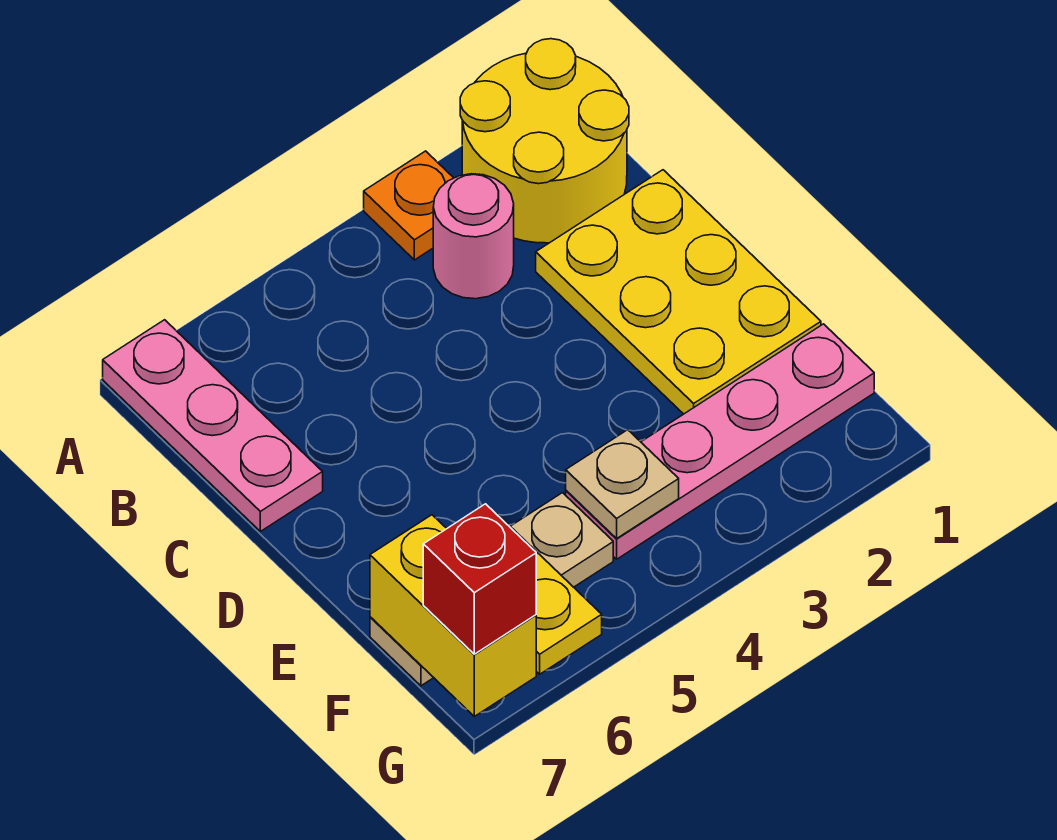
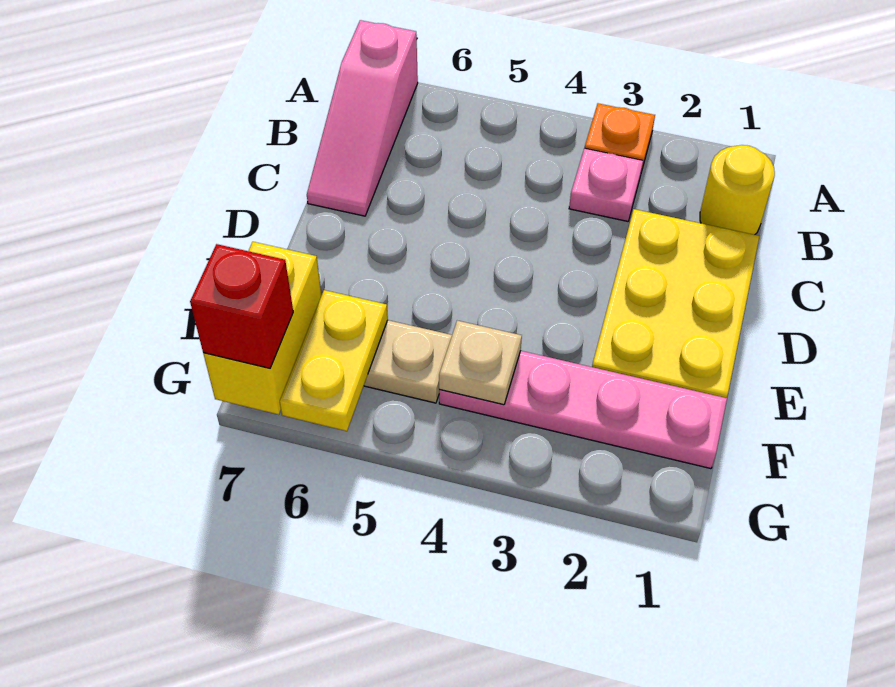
yellow 2x2 round brick [460,39,629,243] -> yellow 1x1 round brick [700,145,775,235]
pink 1x3 plate [103,320,323,531] -> pink 1x3 slope [307,20,418,216]
pink 1x1 round brick [433,174,514,299] -> pink 1x1 plate [569,148,643,221]

